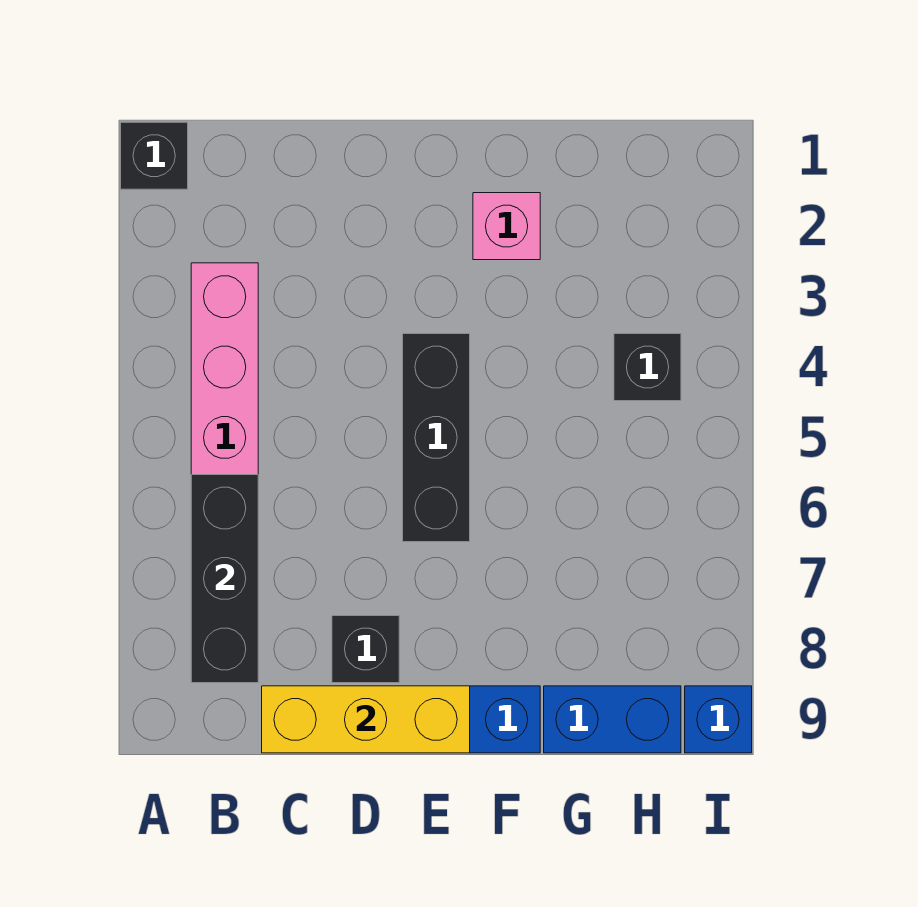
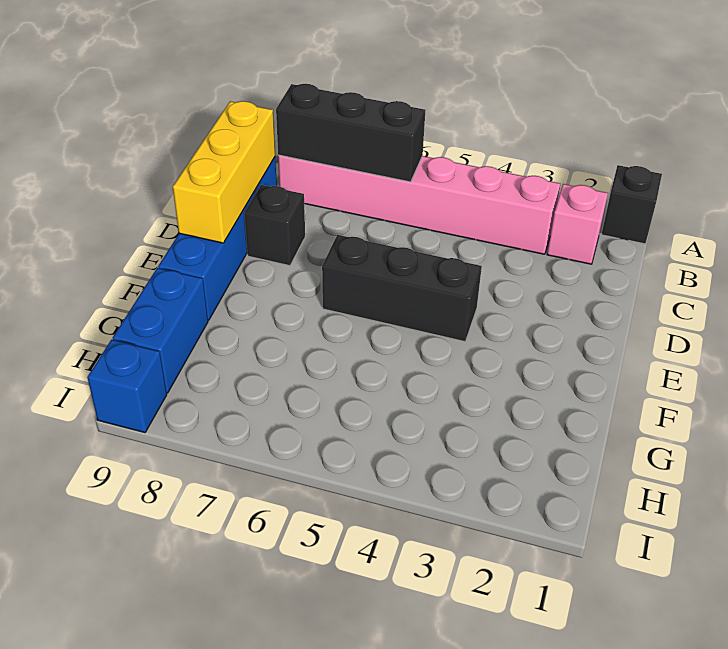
pink 1x1 brick [473,193,540,260] -> pink 1x1 brick moved to [547,184,608,264]
black 1x1 brick [614,334,681,401] -> none

